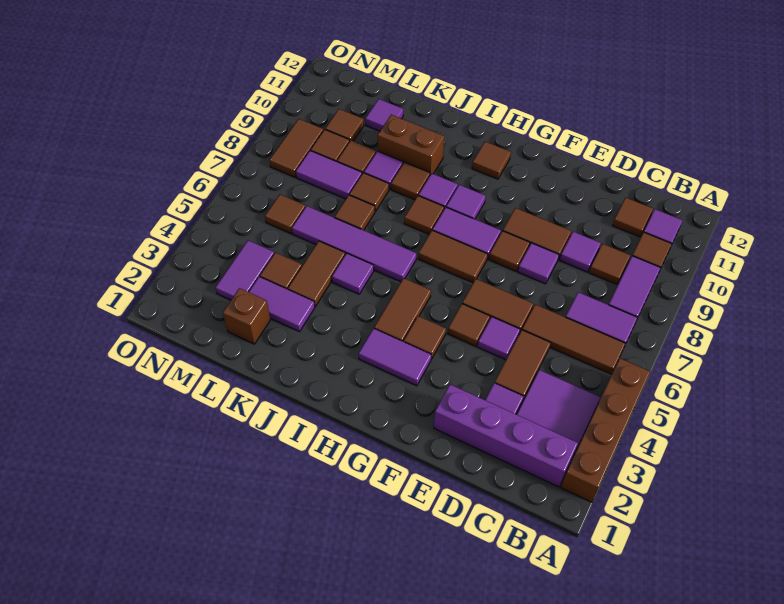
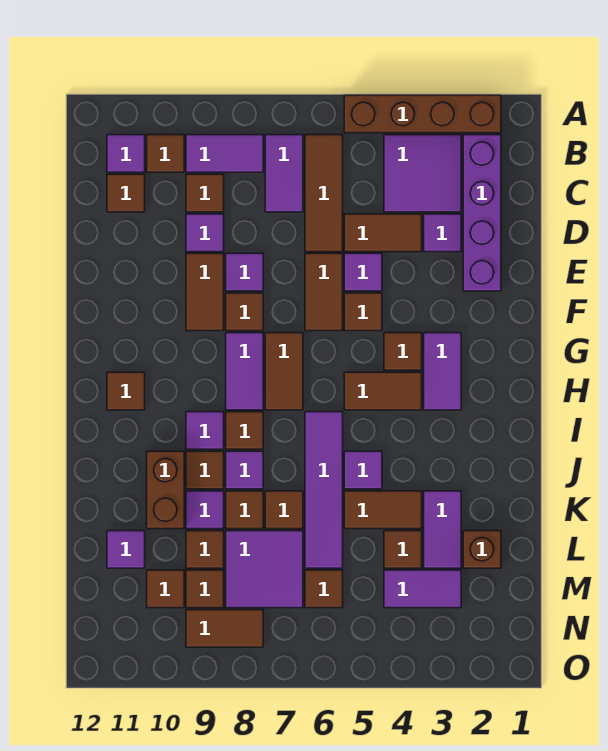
purple 1x1 tile [446,185,485,219] -> purple 1x1 tile moved to [226,451,263,489]
purple 1x2 tile [296,151,362,199] -> purple 2x2 tile [226,531,303,608]

